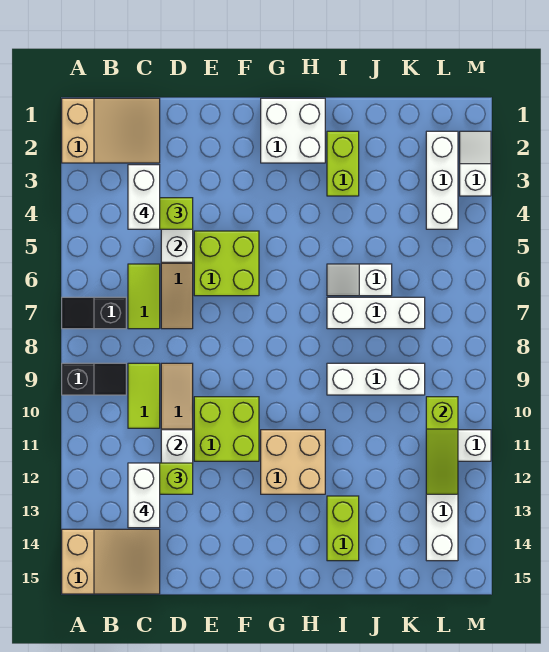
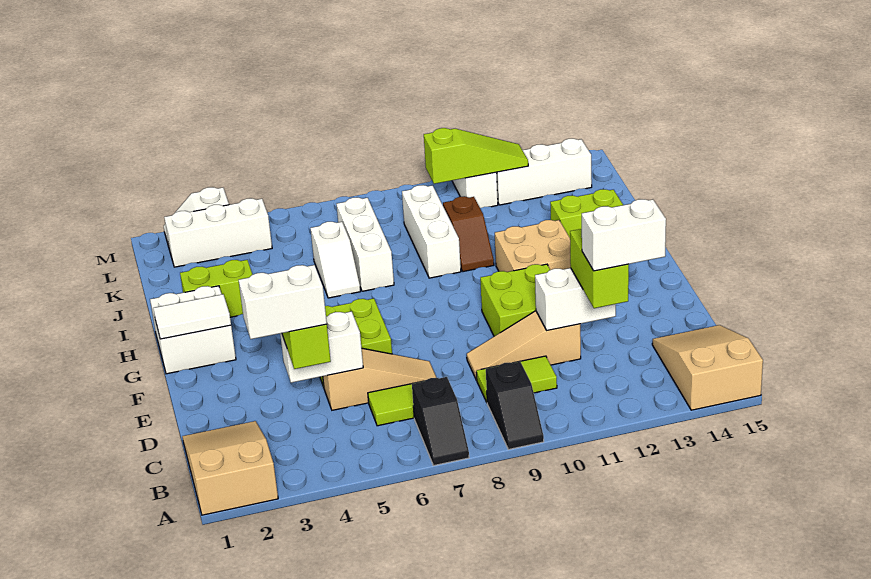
black 1x2 slope [62,363,126,395] -> black 1x2 slope turned to [486,362,544,449]
none -> white 1x2 tile [153,294,231,339]
none -> brown 1x2 slope [443,196,494,272]

